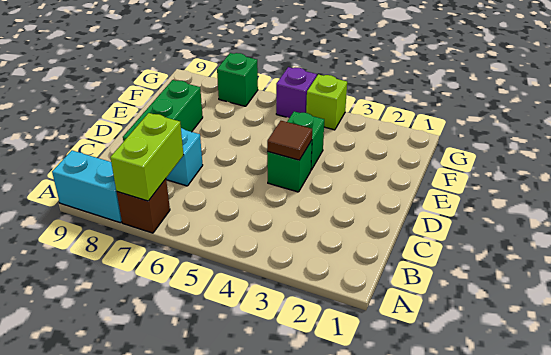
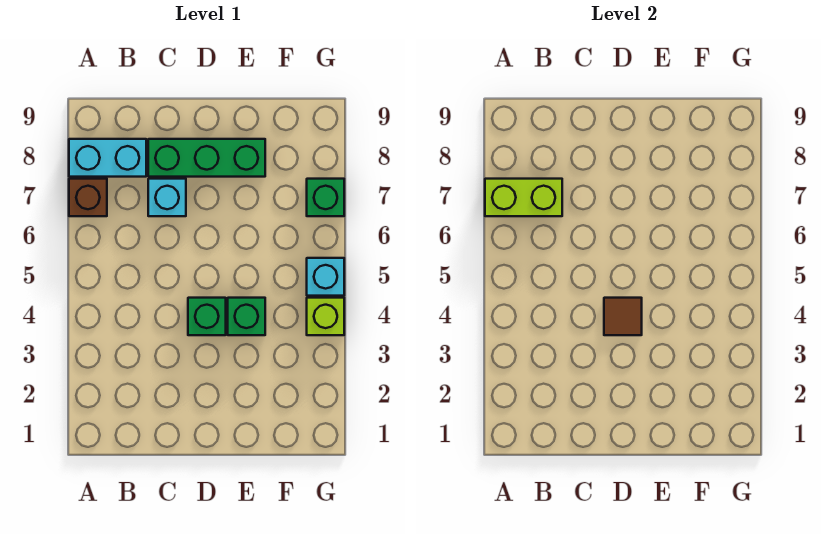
cyan 1x2 brick [52,150,122,223] -> cyan 1x2 brick turned to [69,139,146,177]
purple 1x1 brick [276,67,317,118] -> cyan 1x1 brick [307,258,344,296]

